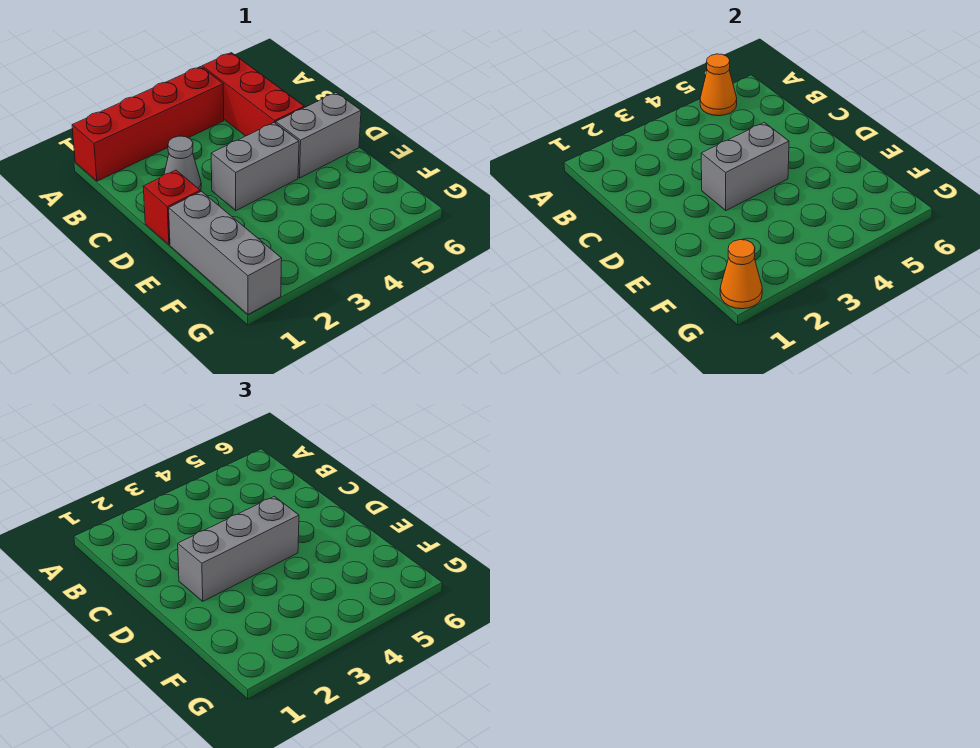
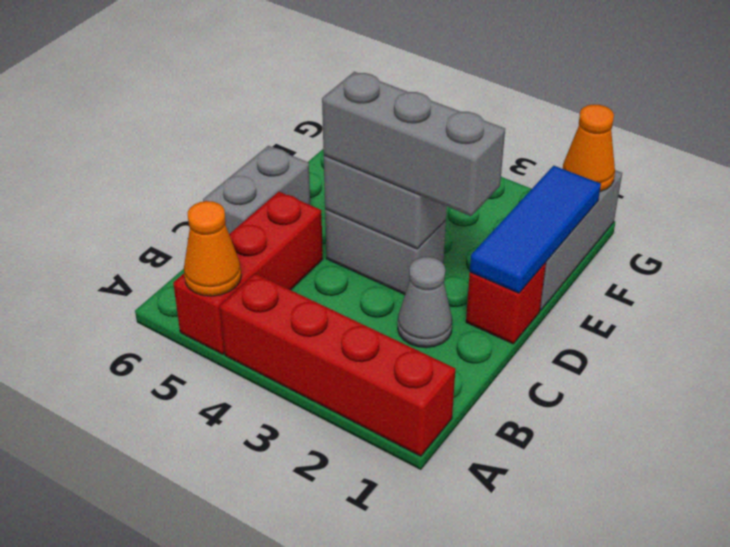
none -> blue 1x3 tile [470,166,601,293]
grey 1x2 brick [276,93,361,178] -> grey 1x2 brick turned to [203,146,310,234]

